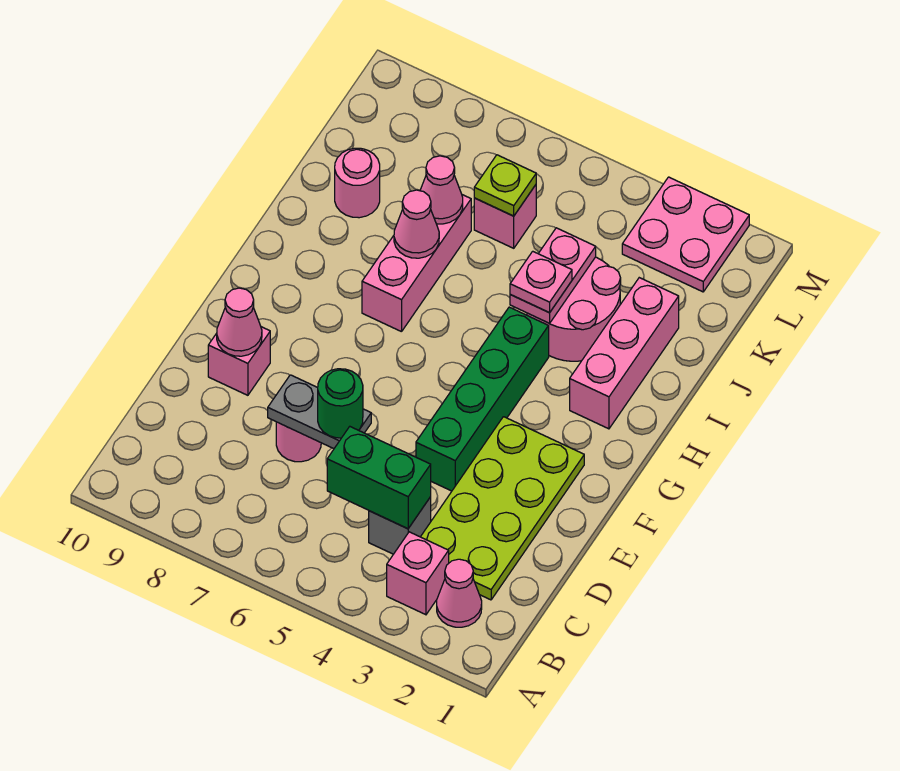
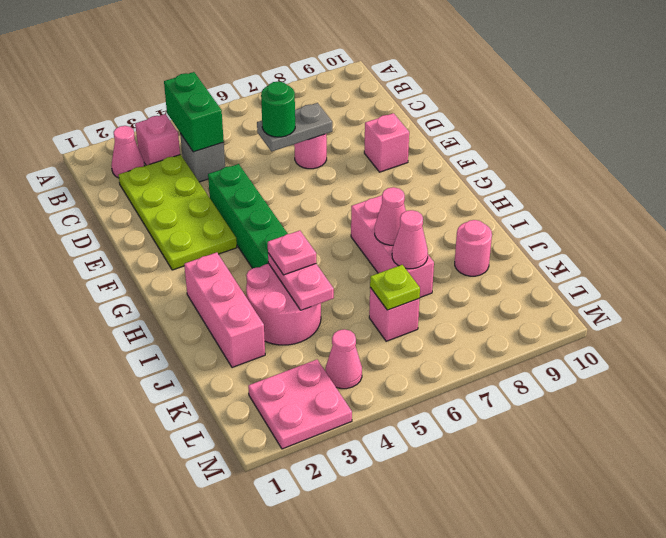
green 1x2 brick [327,427,431,529] -> green 1x2 brick turned to [164,72,224,152]
pink 1x1 cone [217,288,262,356] -> pink 1x1 cone moved to [326,329,362,389]

